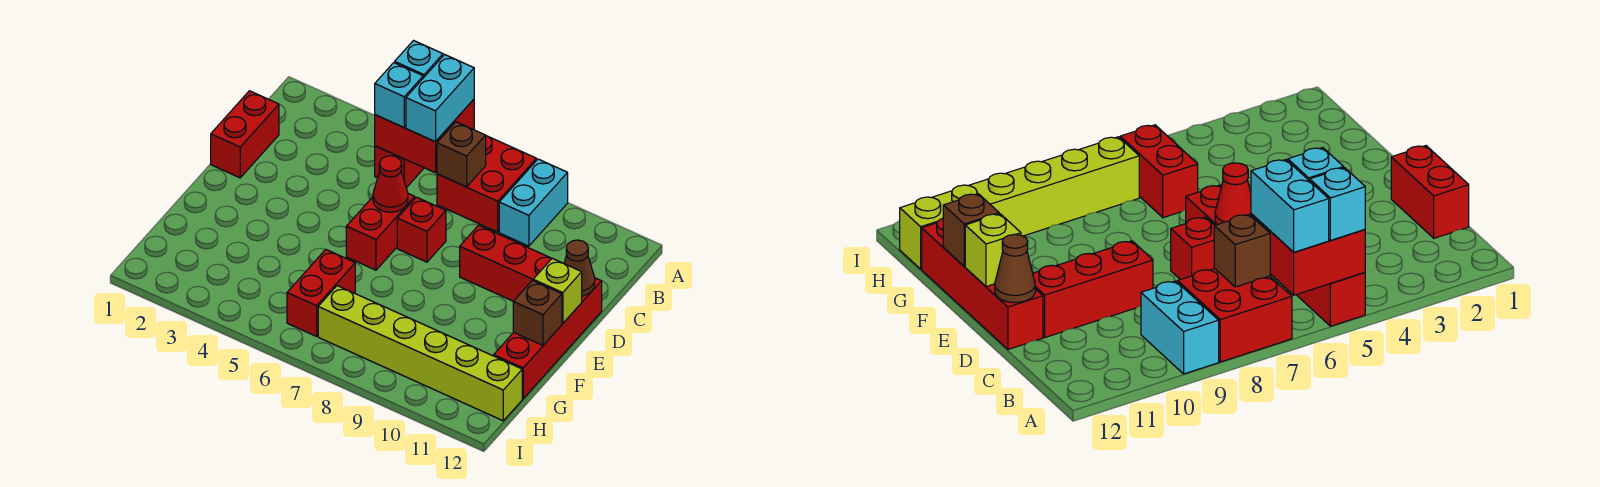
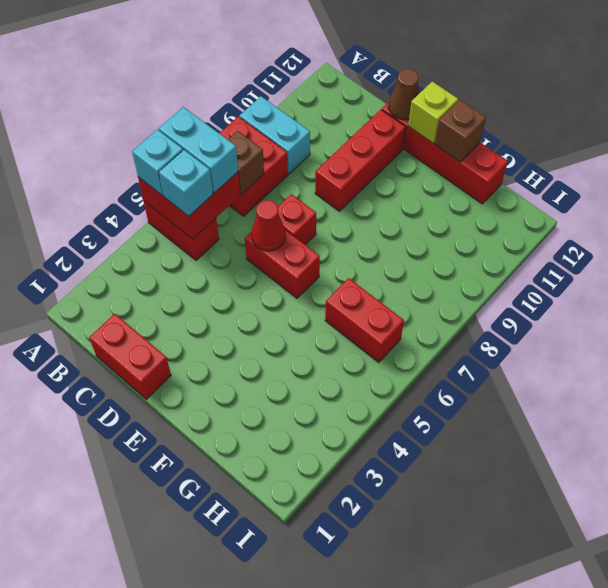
lime 1x6 brick [318,286,522,421] -> none

